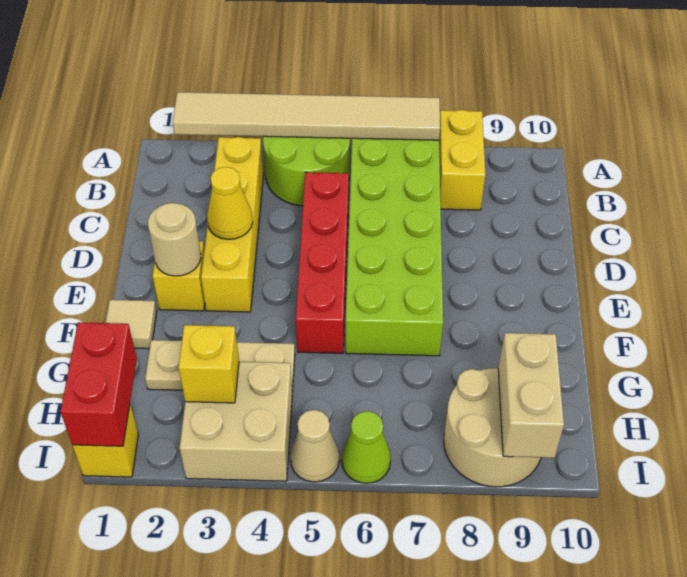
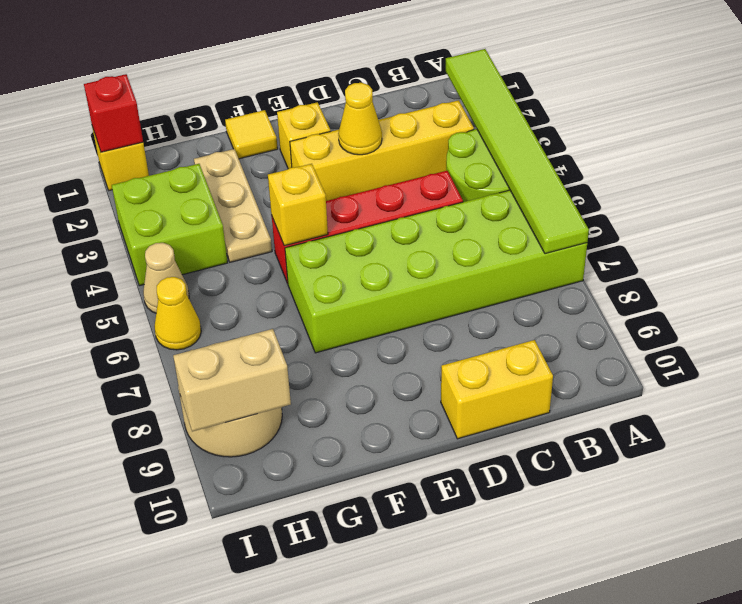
tan 1x6 tile [173,92,440,140] -> lime 1x6 tile [446,49,589,254]
yellow 1x2 brick [439,110,486,210] -> yellow 1x2 brick moved to [441,340,553,439]
tan 1x1 round brick [148,203,201,276] -> none
tan 1x1 tile [105,300,157,349] -> yellow 1x1 tile [225,110,278,159]
red 1x2 brick [60,322,137,446] -> red 1x1 brick [84,74,143,152]
tan 2x2 brick [180,362,292,481] -> lime 2x2 brick [112,164,228,286]
yellow 1x1 brick [179,325,239,403] -> yellow 1x1 brick moved to [268,164,328,246]
lime 1x1 cone [342,411,391,483] -> yellow 1x1 cone [154,277,201,350]

